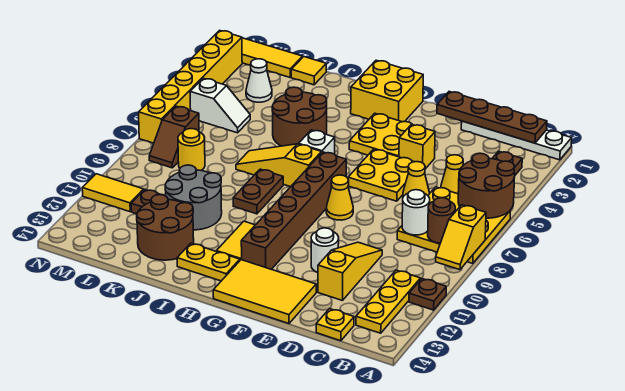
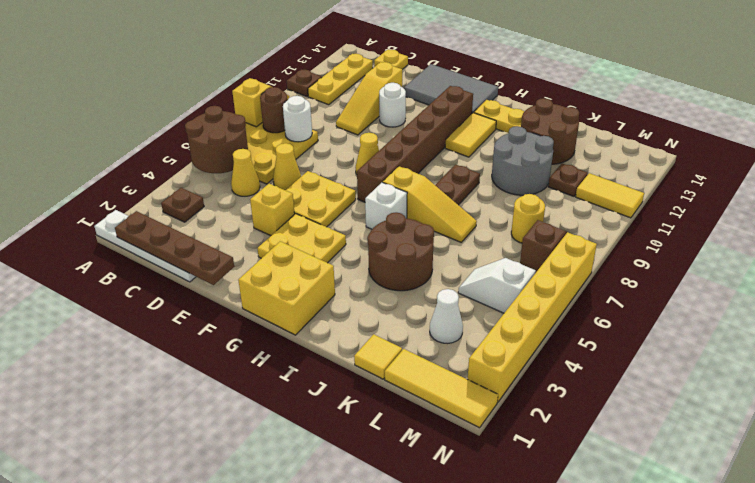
yellow 2x3 tile [213,260,316,324] -> grey 2x3 tile [404,64,498,113]

